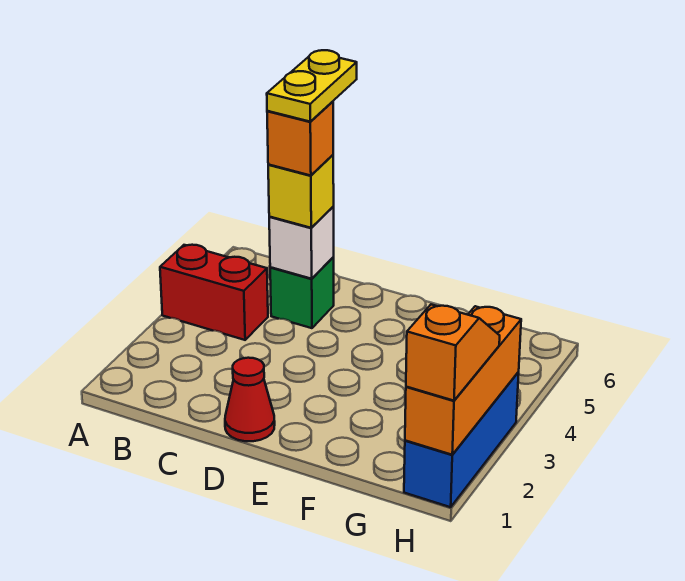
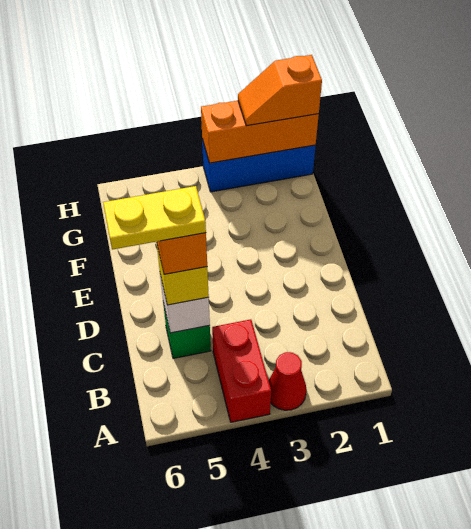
red 1x1 cone [225,358,275,441] -> red 1x1 cone moved to [269,352,306,410]

